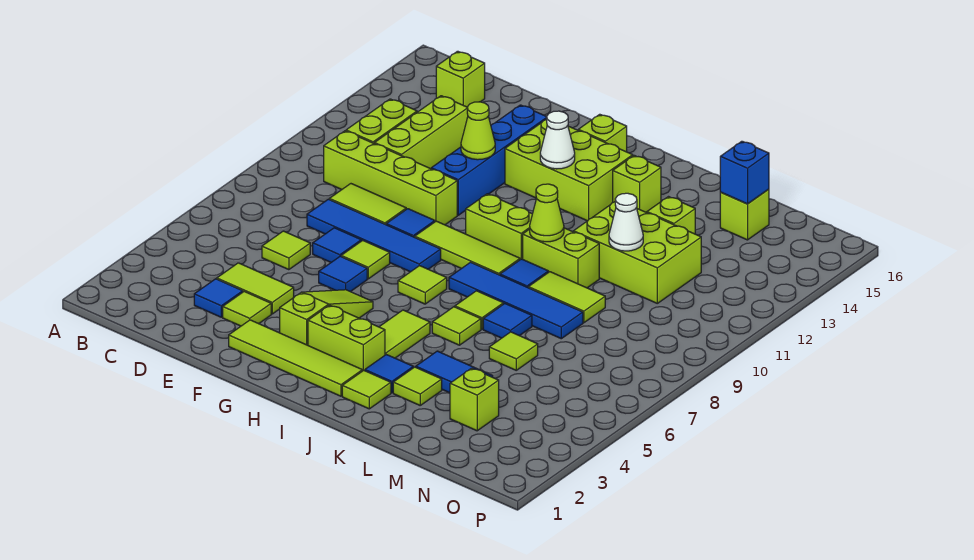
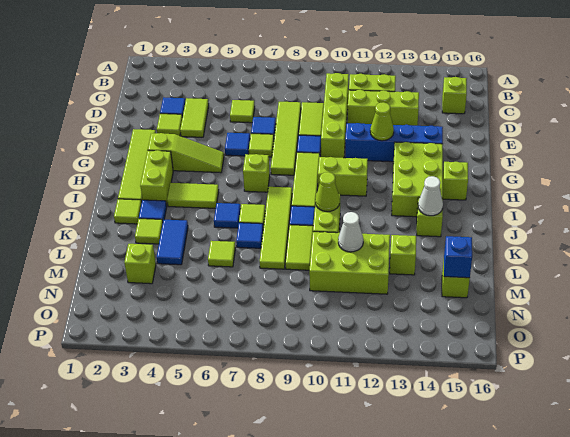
blue 1x4 tile [307,199,441,272] -> lime 1x4 tile [271,102,301,175]
lime 1x1 tile [398,266,447,304] -> lime 1x1 brick [243,154,270,192]
lime 1x2 brick [466,194,532,260] -> lime 1x2 brick turned to [318,157,368,196]
white 1x1 cone [540,111,575,169] -> white 1x1 cone moved to [418,176,443,216]
blue 1x4 tile [449,262,583,339] -> lime 1x4 tile [260,187,292,269]
lime 1x1 tile [432,307,481,345] -> blue 1x1 tile [214,203,241,228]
lime 2x3 brick [573,202,701,303] -> lime 2x3 brick turned to [309,232,390,294]

